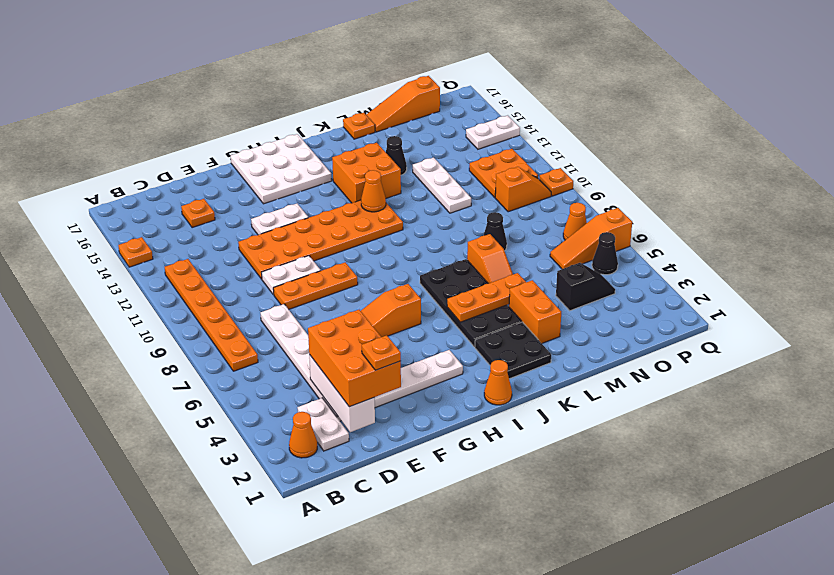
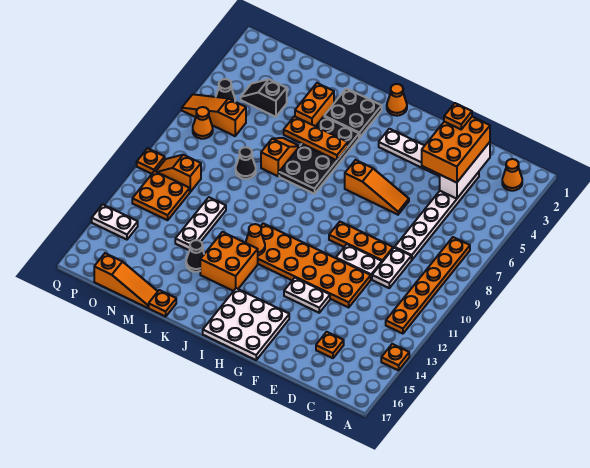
white 1x2 plate [298,398,349,451] -> white 1x2 plate moved to [372,248,411,288]
orange 1x3 slope [550,208,632,269] -> orange 1x3 slope turned to [182,94,246,136]

